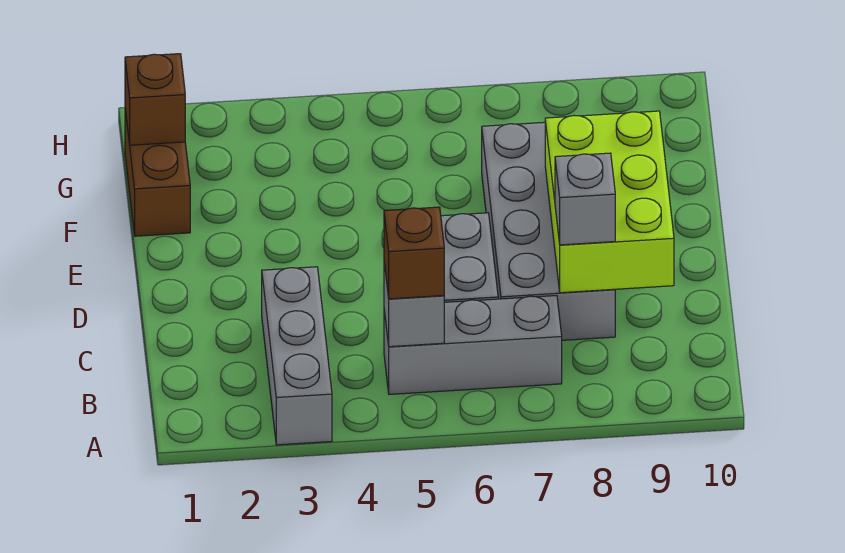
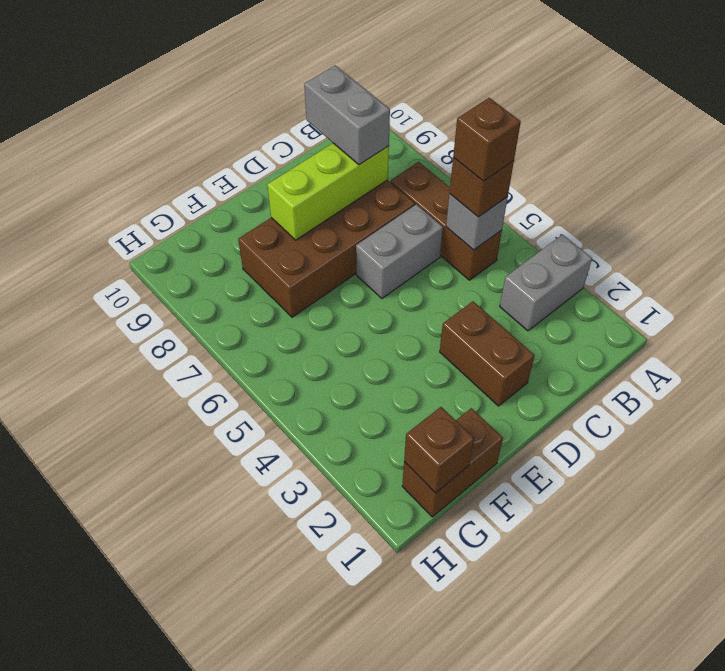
grey 1x3 brick [262,267,332,445] -> grey 1x2 brick [500,235,592,331]
grey 1x3 brick [384,296,562,394] -> brown 1x3 brick [391,162,502,280]
none -> brown 1x1 brick [453,98,521,181]
grey 2x4 brick [482,122,615,340] -> brown 2x4 brick [238,180,415,317]
lime 2x3 brick [545,111,674,293] -> lime 1x3 brick [267,143,389,240]
grey 1x1 brick [555,153,615,245] -> grey 1x2 brick [304,65,390,165]
none -> brown 1x2 brick [440,301,534,406]

